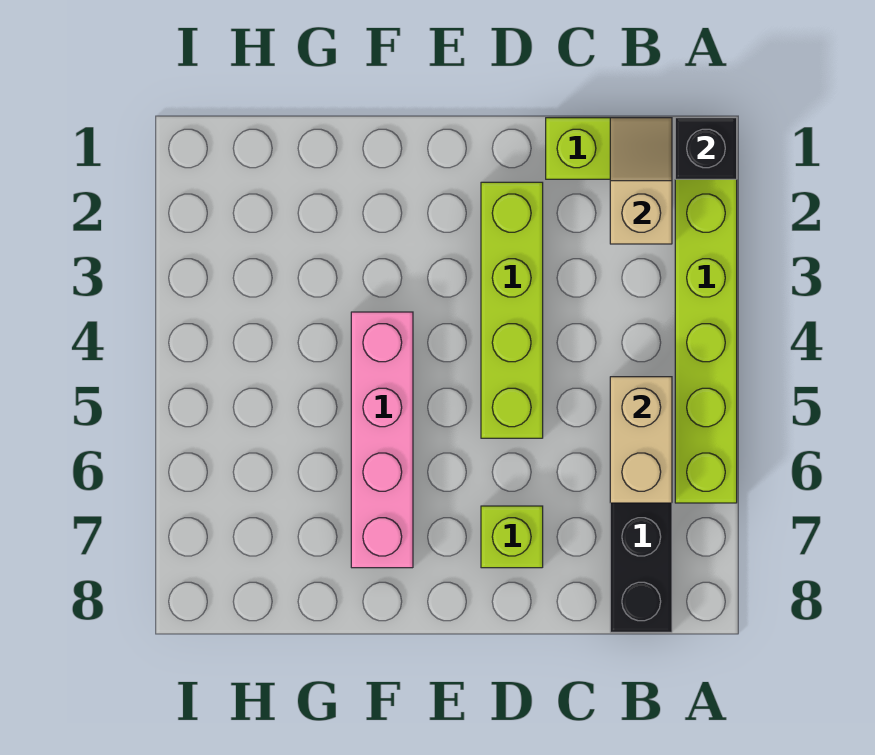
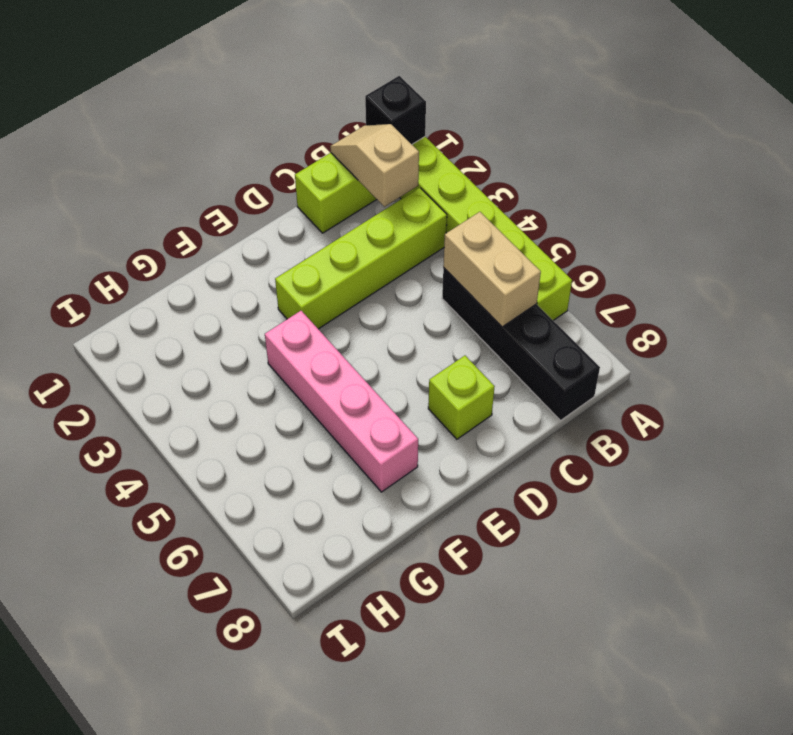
lime 1x4 brick [481,182,543,438] -> lime 1x4 brick turned to [275,188,447,329]

